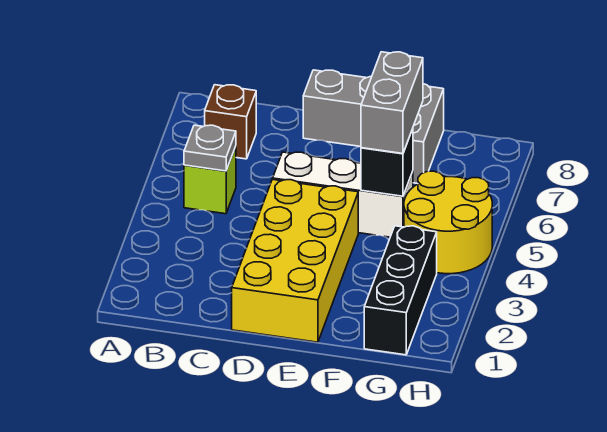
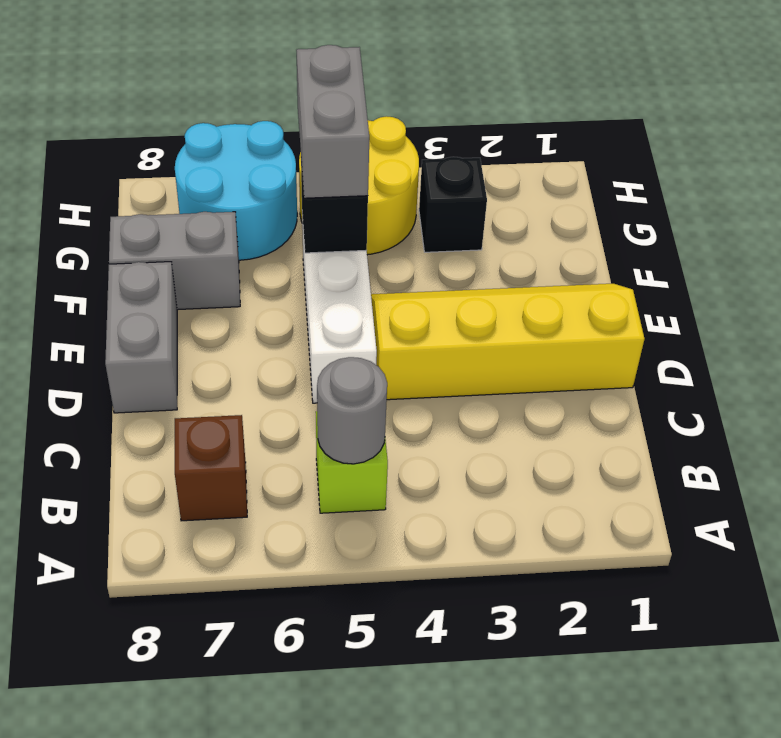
grey 1x1 plate [184,125,236,171] -> grey 1x1 round brick [317,357,387,464]
yellow 2x4 brick [232,179,358,342] -> yellow 2x4 slope [371,284,644,400]
grey 1x2 brick [361,52,423,154] -> grey 1x2 brick turned to [296,45,369,198]
black 1x3 brick [364,226,437,355] -> black 1x1 brick [419,157,487,252]
none -> cyan 2x2 round brick [175,121,297,260]

